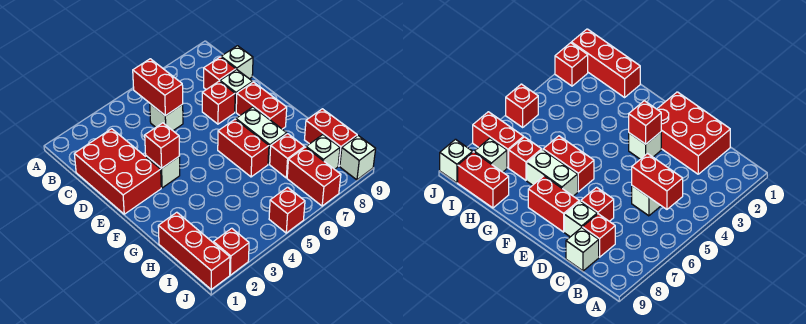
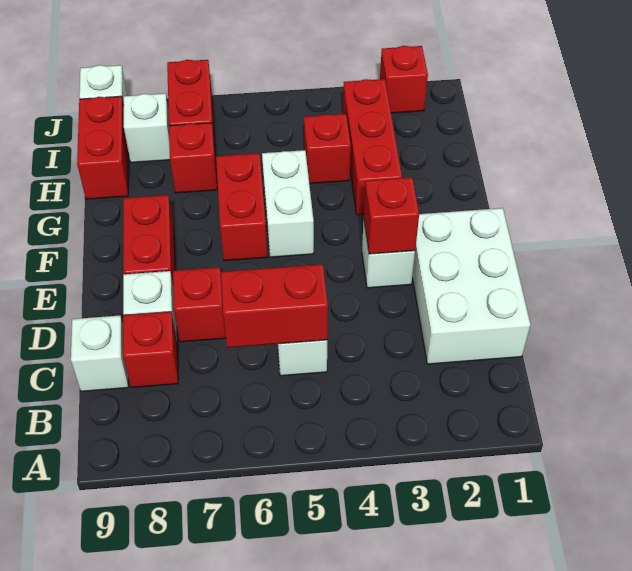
red 1x2 brick [133,59,183,116] -> red 1x2 brick turned to [221,264,328,348]
red 2x3 brick [74,129,161,214] -> white 2x3 brick [412,208,530,364]
white 1x2 brick [236,107,287,164] -> white 1x2 brick moved to [262,150,314,257]
red 1x3 brick [158,212,230,289] -> red 1x3 brick moved to [343,79,402,215]
red 1x1 brick [269,187,305,233] -> red 1x1 brick moved to [304,114,351,184]

